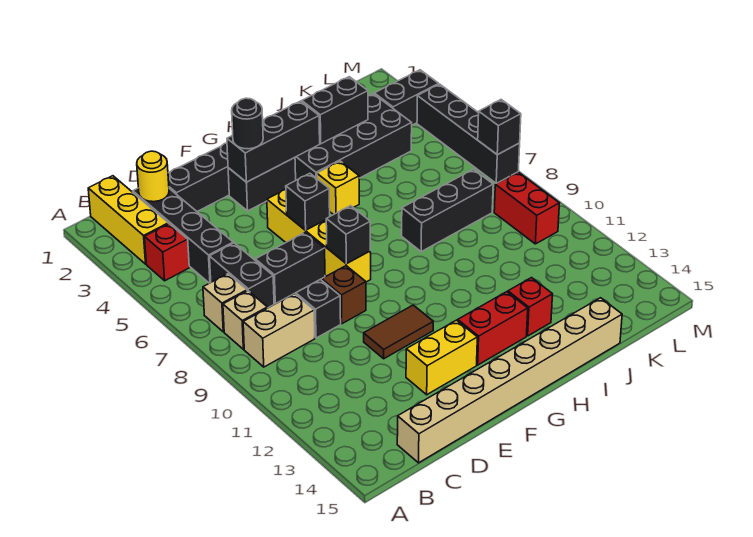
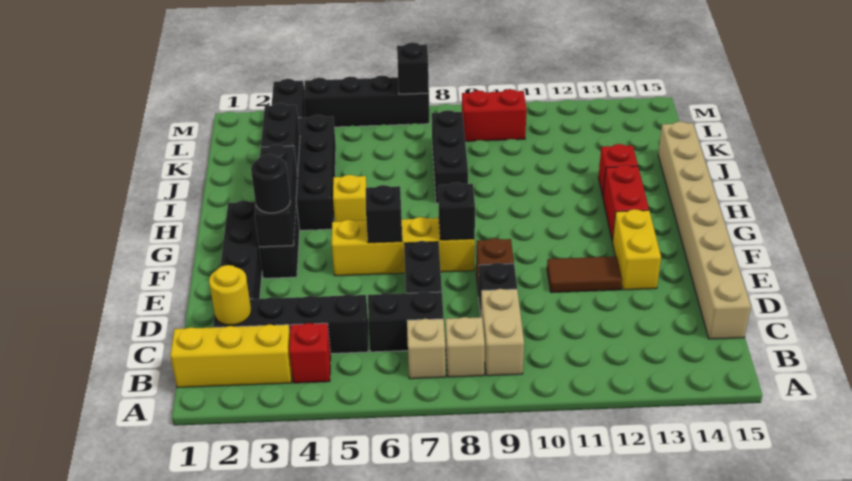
brown 1x2 tile [364,305,433,359] -> brown 1x2 tile turned to [547,256,622,293]

